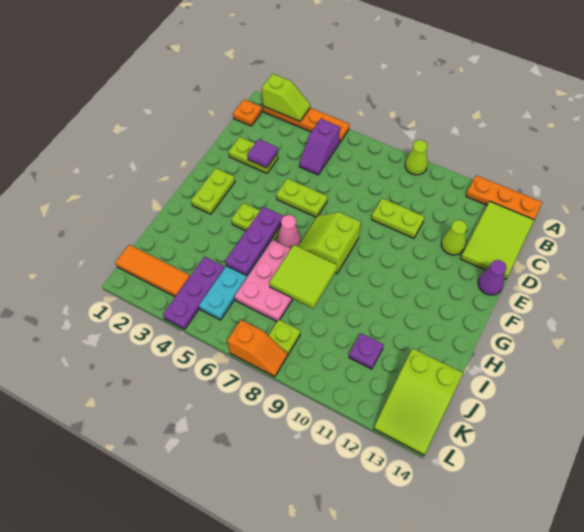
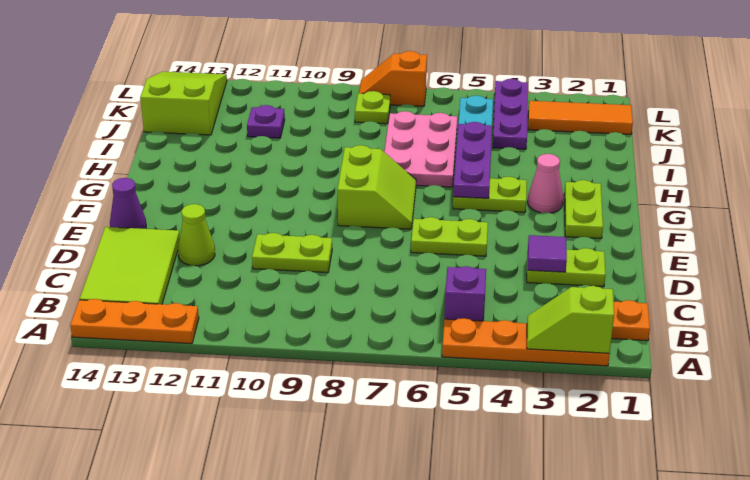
lime 1x1 cone [405,140,428,175] -> none
pink 1x1 cone [278,215,301,248] -> pink 1x1 cone moved to [528,154,563,213]
lime 2x2 tile [269,245,337,308] -> none

